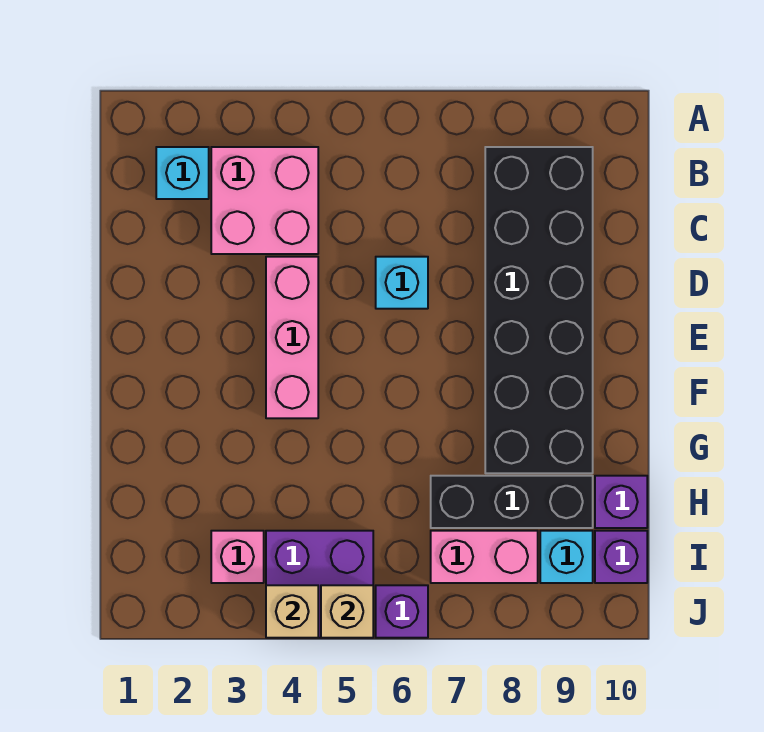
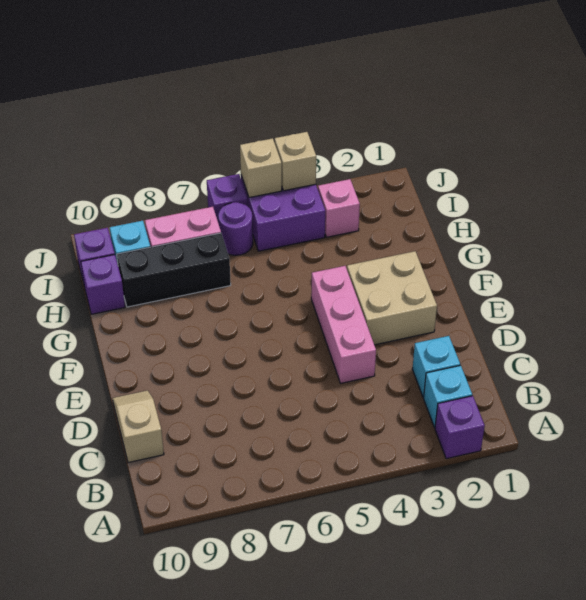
none -> purple 1x1 brick [435,396,485,459]
pink 2x2 brick [211,147,318,254] -> none
black 2x6 brick [485,147,593,473] -> none
none -> tan 1x2 slope [113,390,164,463]
cyan 1x1 brick [376,257,428,309] -> cyan 1x1 brick moved to [412,336,460,397]
none -> tan 2x2 brick [347,251,437,345]
none -> purple 1x1 round brick [218,202,253,255]

